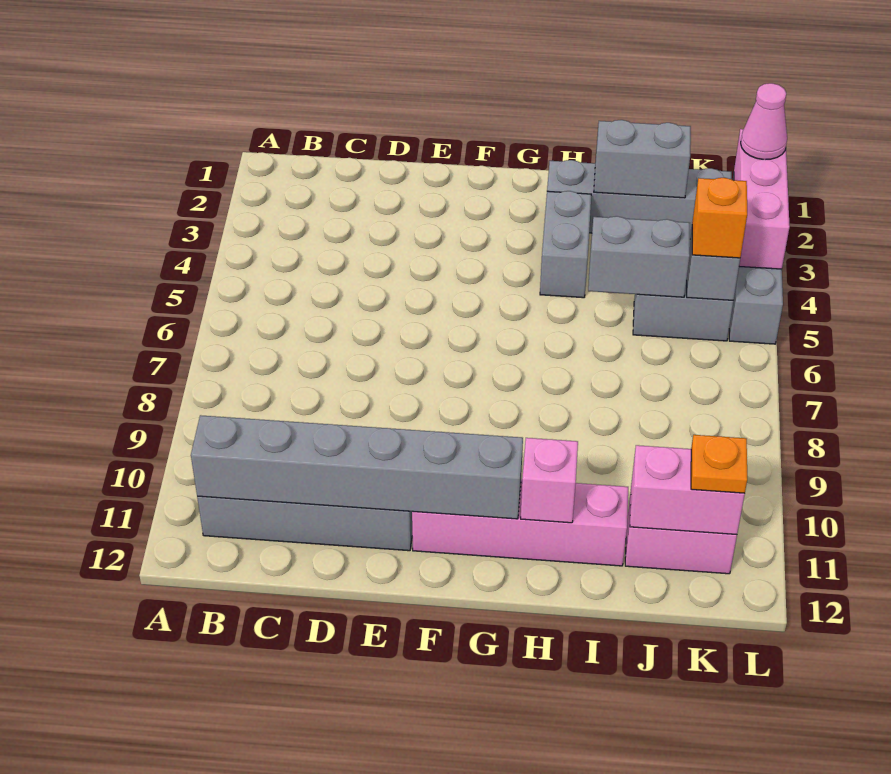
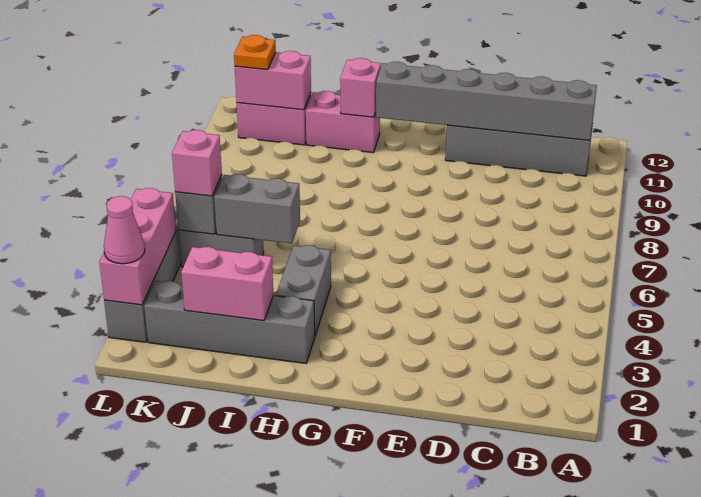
pink 1x4 brick [412,479,628,566] -> pink 1x2 brick [306,91,380,153]
grey 1x2 brick [594,120,691,198] -> pink 1x2 brick [181,247,273,320]
orange 1x1 brick [692,178,747,258] -> pink 1x1 brick [172,130,222,196]

